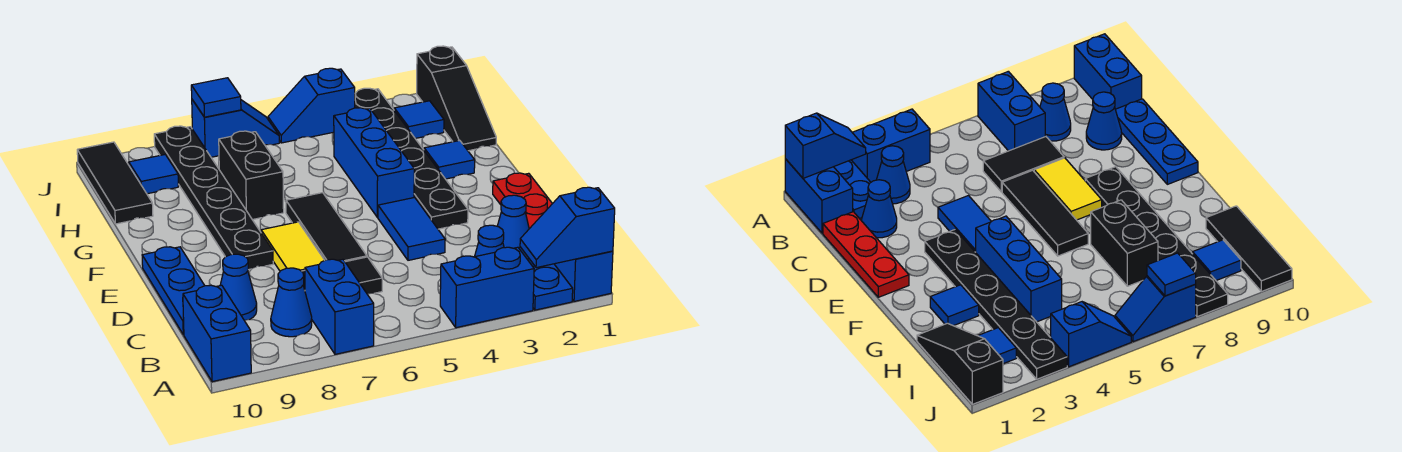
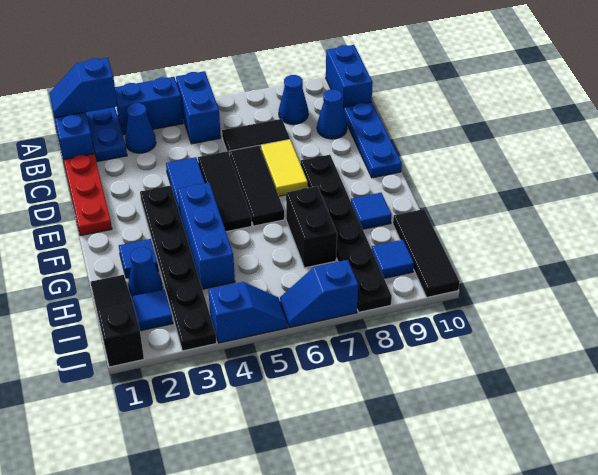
blue 1x2 slope [520,187,615,268] -> blue 1x2 slope turned to [50,58,117,118]
blue 1x2 brick [305,259,374,354] -> blue 1x2 brick moved to [176,71,221,144]
blue 1x1 cone [498,195,529,248] -> blue 1x1 cone moved to [128,247,163,296]
none -> black 1x3 tile [198,151,252,232]
blue 1x1 tile [191,78,241,117] -> blue 1x1 tile moved to [351,193,392,229]

